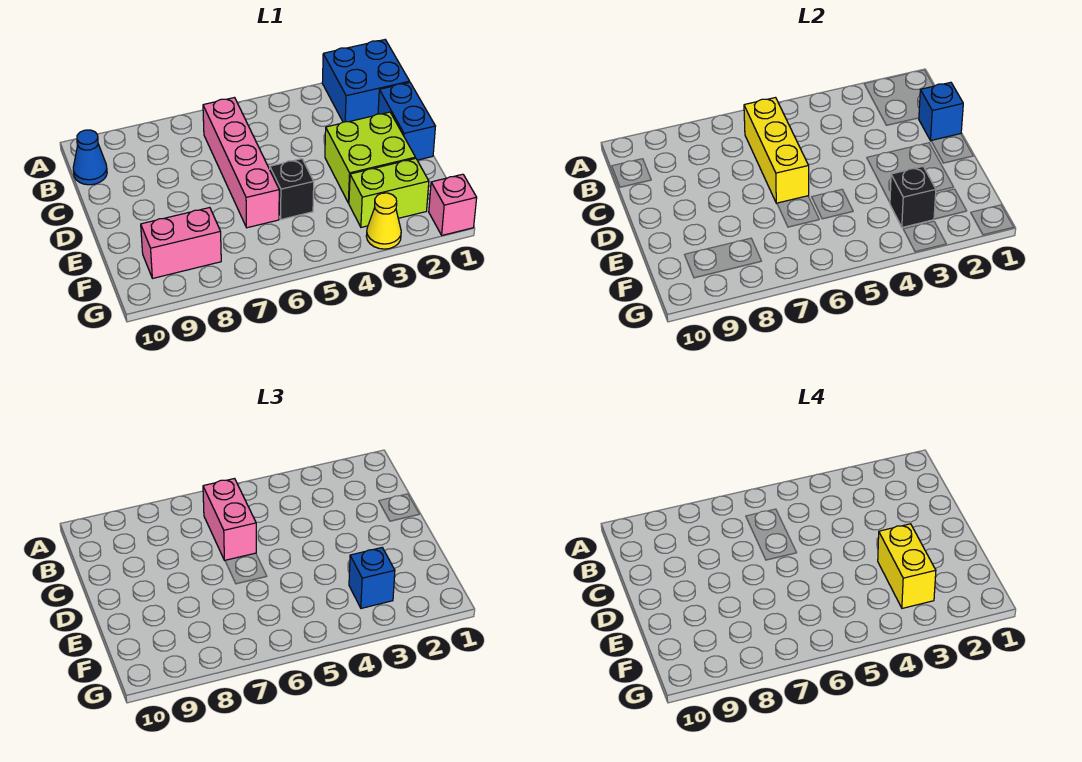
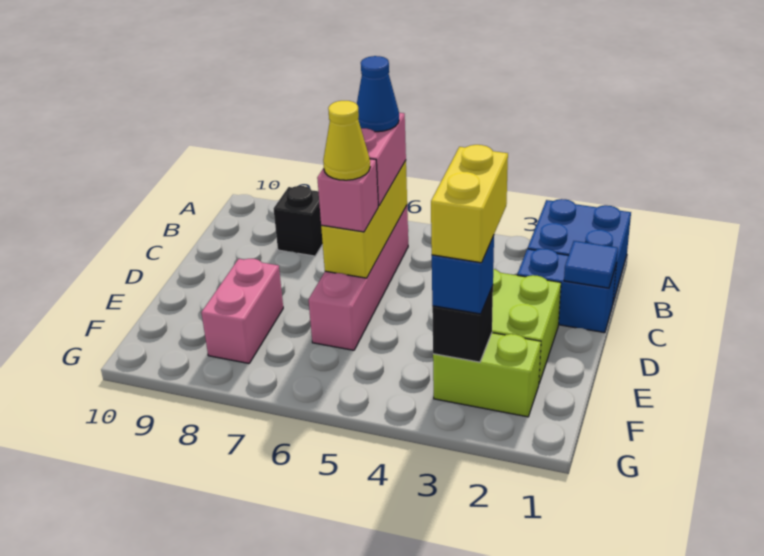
blue 1x1 cone [73,130,107,185] -> blue 1x1 cone moved to [357,56,399,132]
blue 1x2 brick [378,82,435,160] -> blue 1x2 brick turned to [517,249,616,333]
blue 1x1 brick [919,82,963,141] -> blue 1x1 tile [564,241,618,288]
black 1x1 brick [270,159,314,219] -> black 1x1 brick moved to [274,186,323,256]
pink 1x2 brick [141,208,221,278] -> pink 1x2 brick turned to [201,259,283,363]
pink 1x1 brick [429,174,477,235] -> pink 1x1 brick moved to [317,159,378,232]
yellow 1x1 cone [366,193,401,249] -> yellow 1x1 cone moved to [323,101,370,180]

